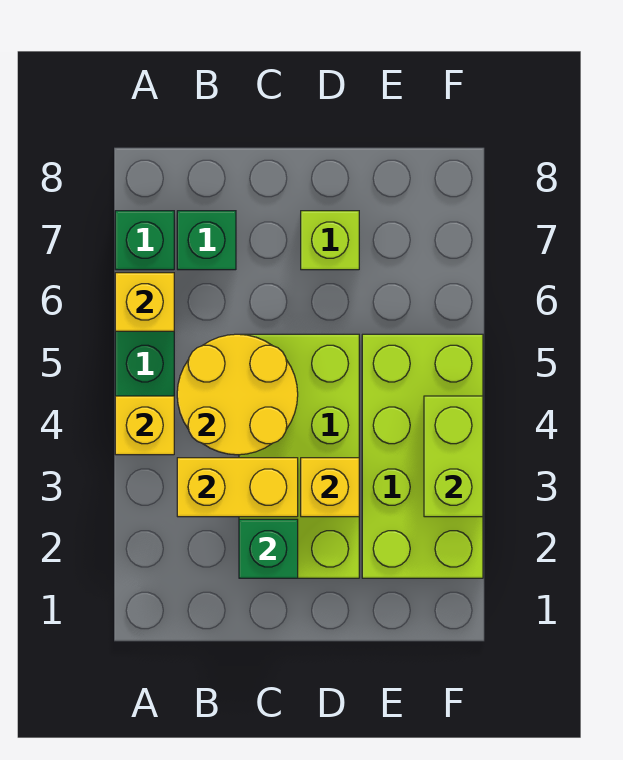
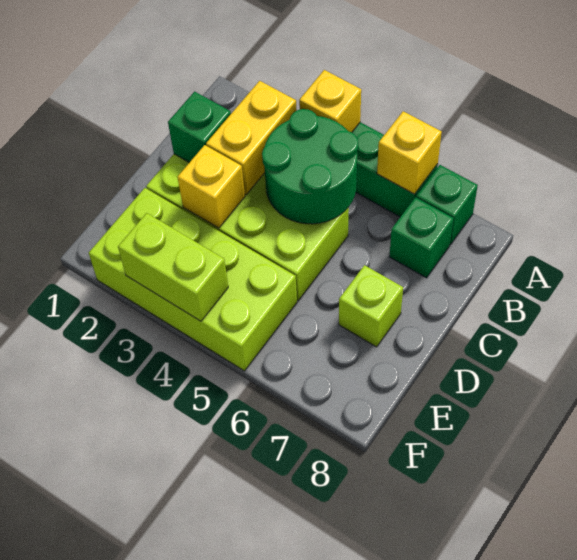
yellow 2x2 round brick [177,334,298,455] -> green 2x2 round brick [262,109,358,224]

